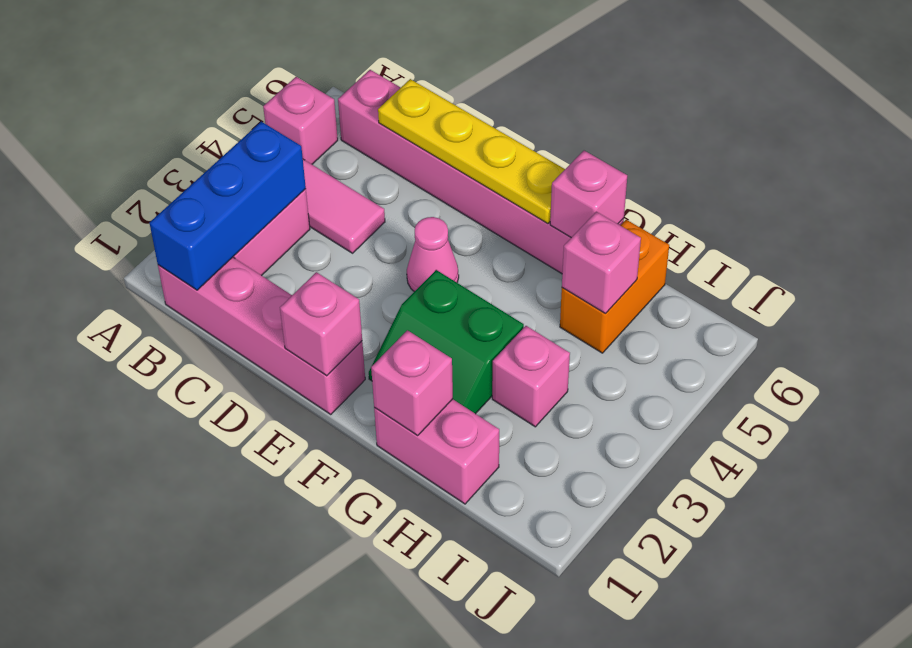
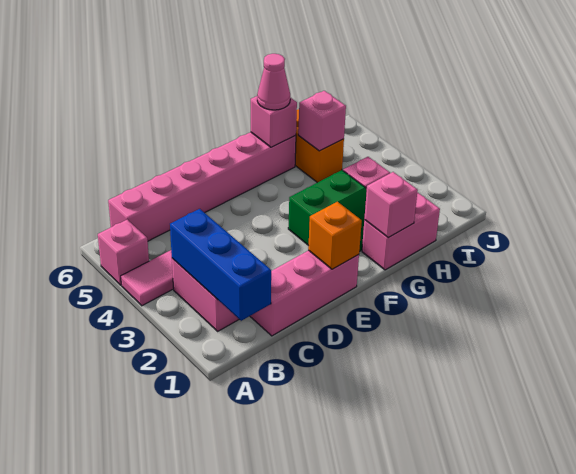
pink 1x4 brick [158,257,365,415] -> pink 1x3 brick [250,250,359,336]
yellow 1x4 plate [378,79,565,223] -> none
pink 1x1 brick [280,272,362,376] -> orange 1x1 brick [308,202,362,269]
pink 1x1 cone [407,217,459,292] -> pink 1x1 cone moved to [257,54,290,110]

